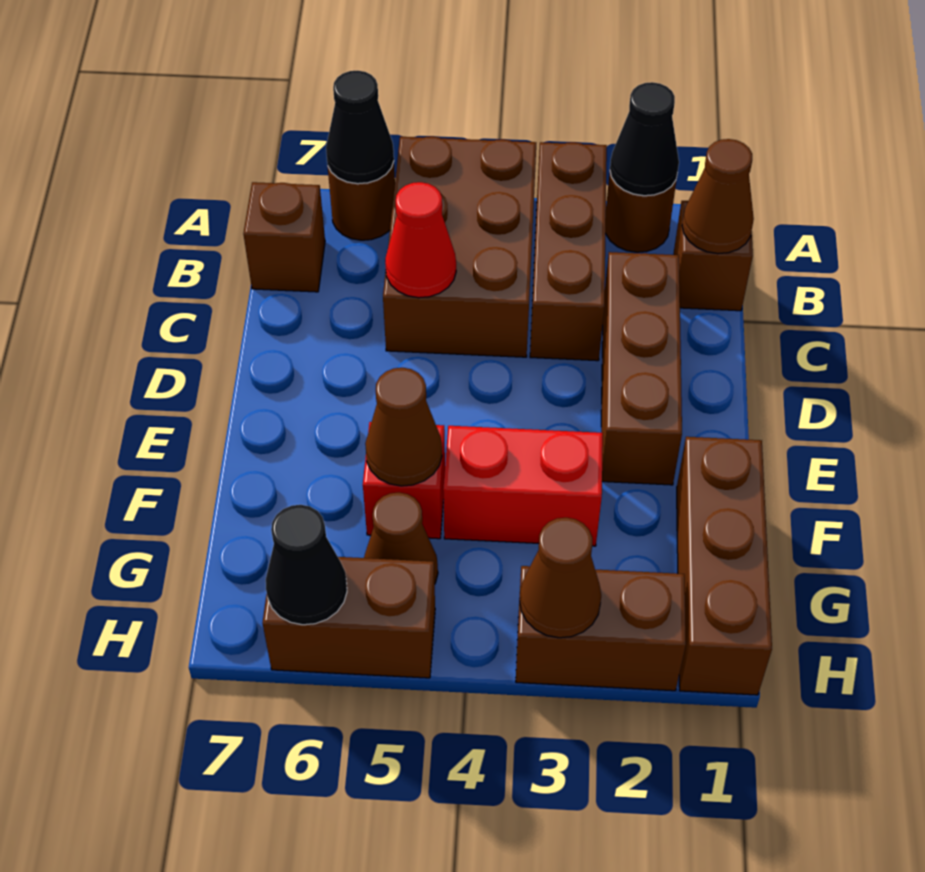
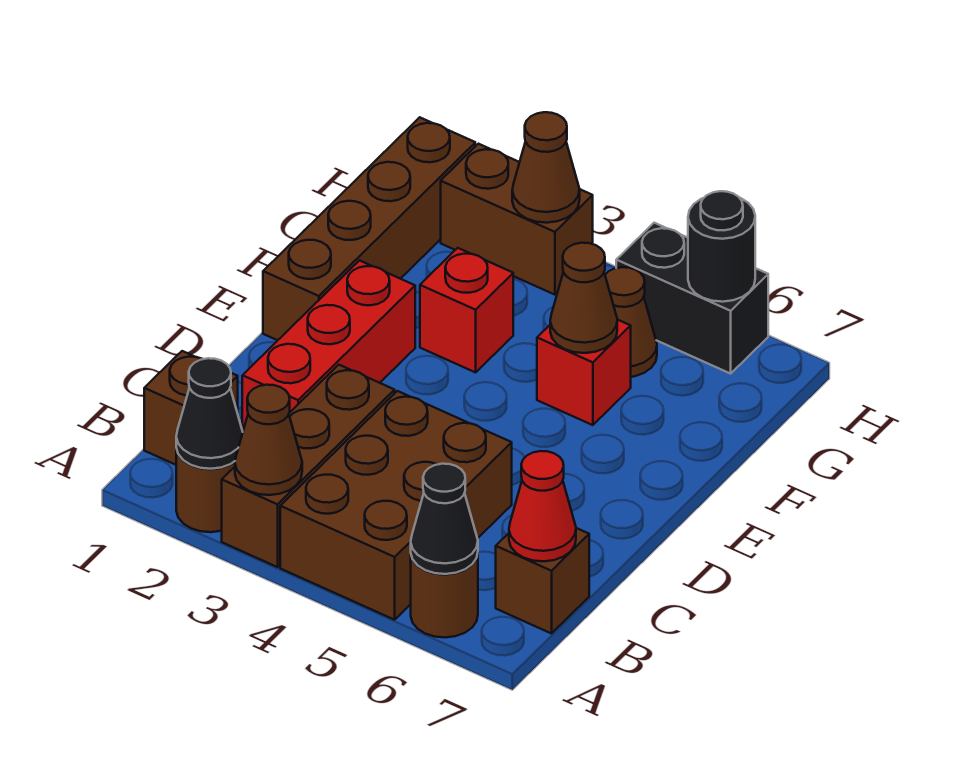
brown 1x1 cone [682,139,754,254] -> brown 1x1 cone moved to [235,385,302,495]
brown 1x3 brick [601,252,682,485] -> red 1x3 brick [242,261,415,431]
red 1x1 cone [385,182,456,298] -> red 1x1 cone moved to [509,451,576,561]
brown 1x3 brick [677,437,772,695] -> brown 1x4 brick [263,117,475,340]
red 1x2 brick [443,426,603,546] -> red 1x1 brick [420,248,513,372]
brown 1x2 brick [263,557,435,678] -> black 1x2 brick [616,223,768,374]
black 1x1 cone [266,505,347,625] -> black 1x1 round brick [688,191,755,302]

